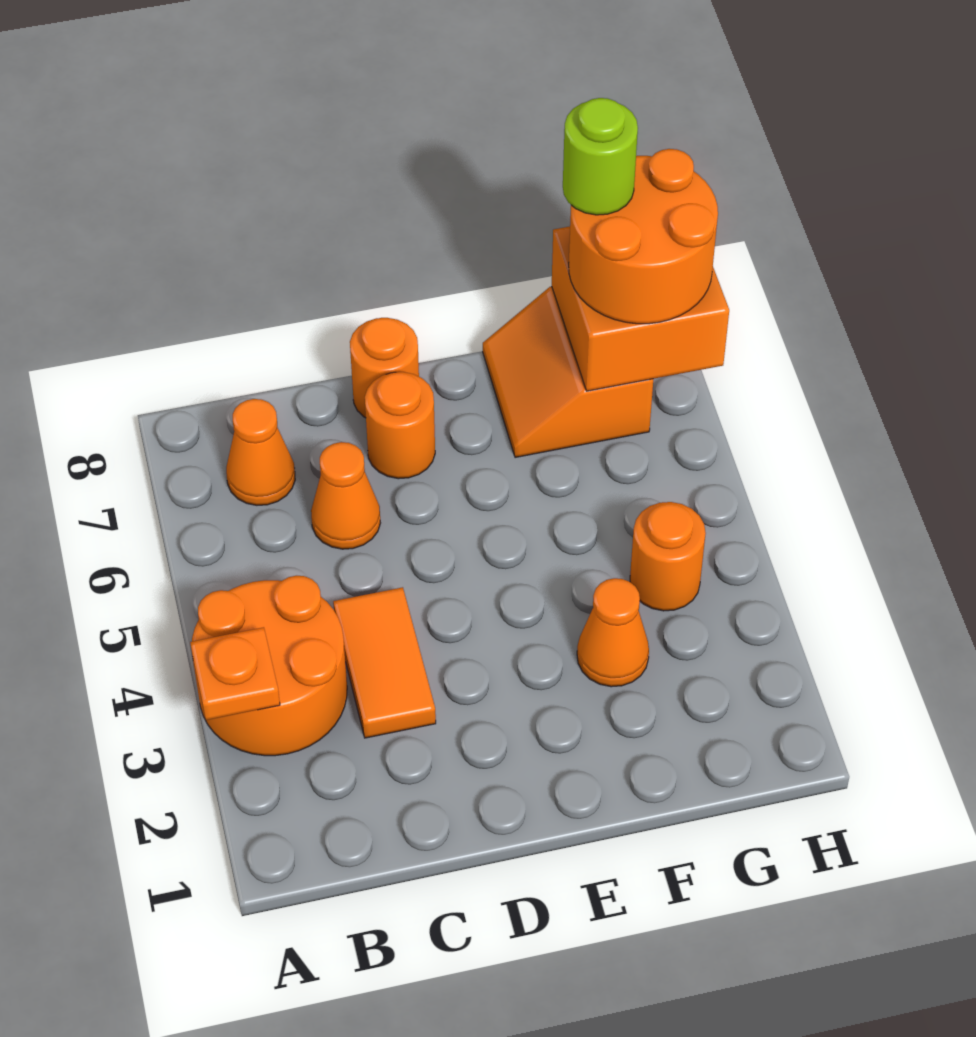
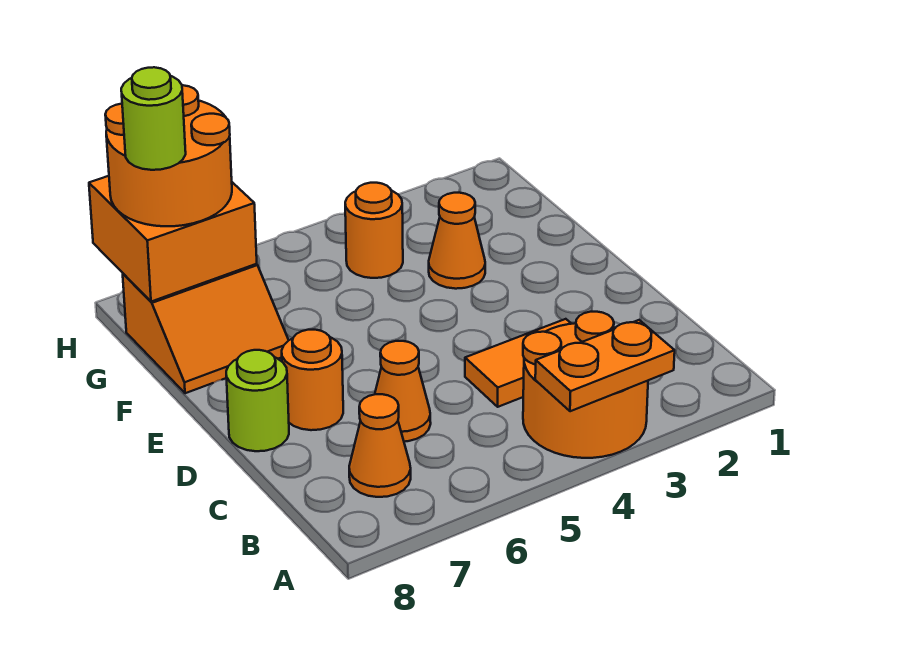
orange 1x1 plate [190,627,280,720] -> orange 1x2 plate [535,320,675,411]
orange 1x1 round brick [350,318,419,418] -> lime 1x1 round brick [226,350,289,451]

